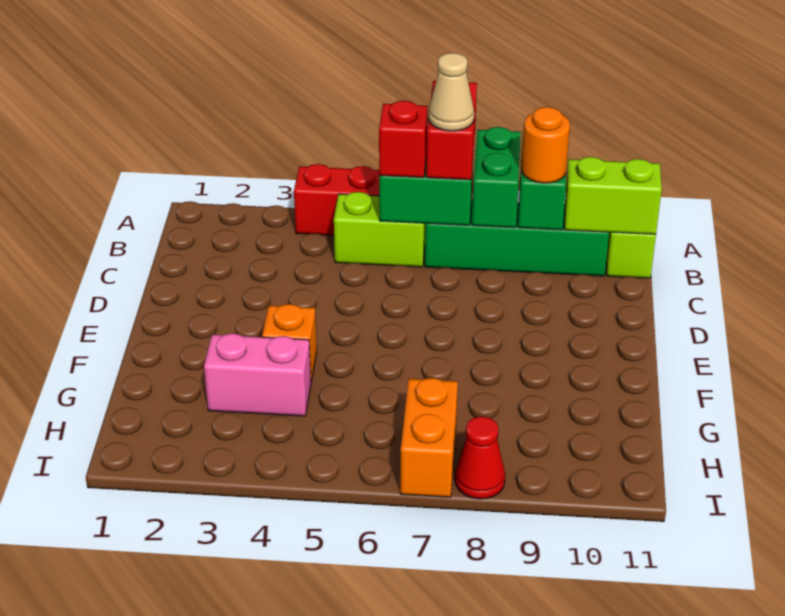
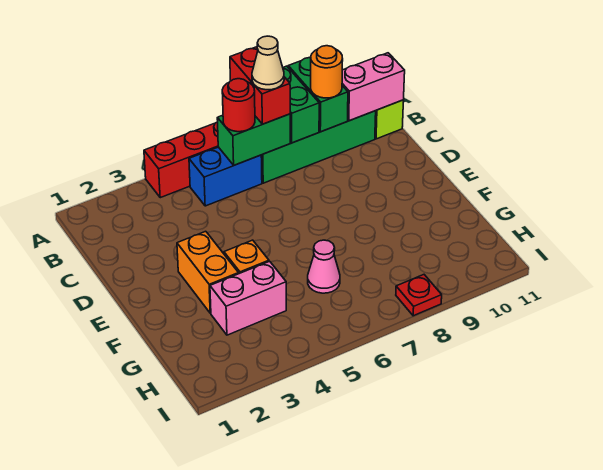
lime 1x2 brick [334,192,426,267] -> blue 1x2 brick [189,147,262,206]
red 1x1 brick [379,101,428,178] -> red 1x1 round brick [222,79,255,132]
lime 1x2 brick [565,157,662,234] -> pink 1x2 brick [342,53,405,121]
none -> pink 1x1 cone [308,240,340,293]
orange 1x2 brick [400,378,458,497] -> orange 1x2 brick moved to [177,231,239,313]
red 1x1 cone [455,416,505,499] -> red 1x1 plate [396,275,442,316]

